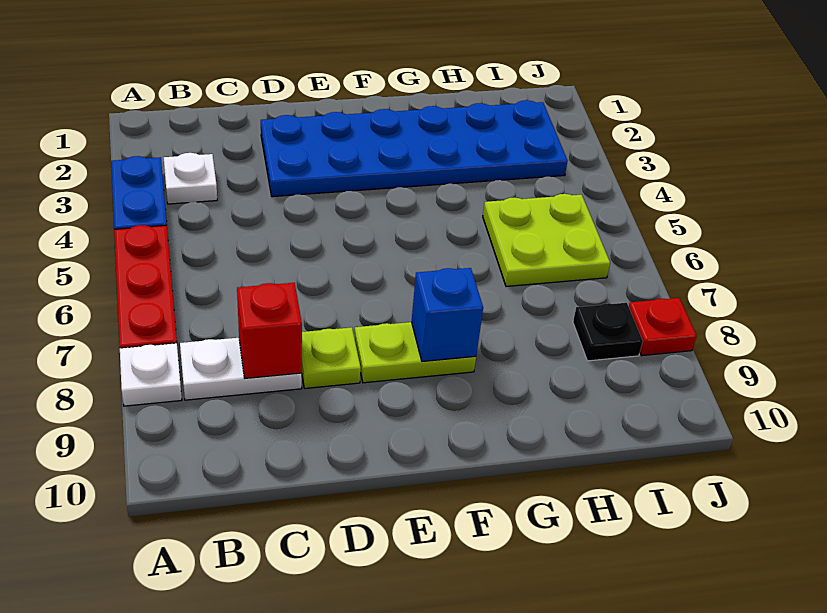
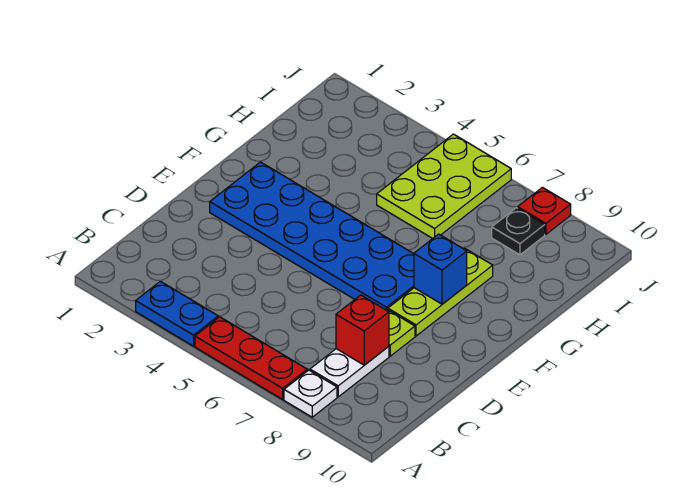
white 1x1 plate [164,153,217,204] -> none
blue 2x6 plate [261,100,567,197] -> blue 2x6 plate turned to [210,162,414,310]
lime 1x2 plate [354,322,476,383] -> lime 1x3 plate [388,248,493,336]
lime 2x2 plate [483,194,610,286] -> lime 2x3 plate [377,134,511,238]

